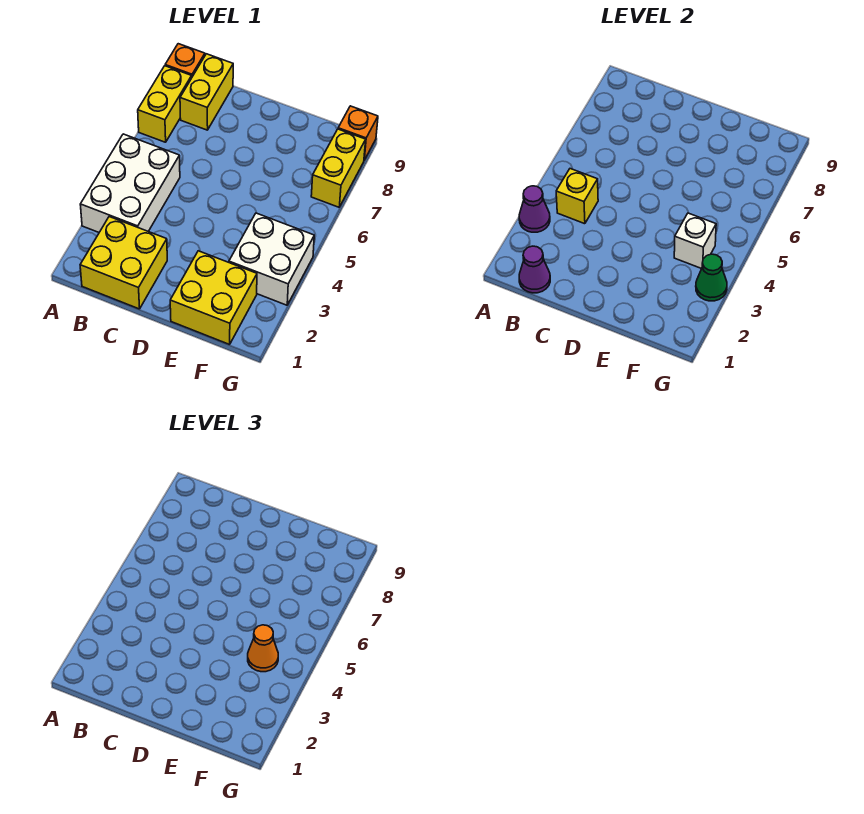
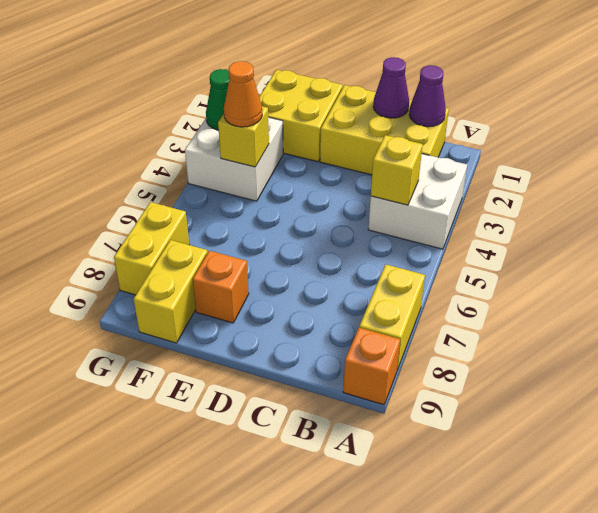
white 2x3 brick [80,134,180,232] -> white 2x2 brick [368,154,467,249]
purple 1x1 cone [519,186,550,232] -> purple 1x1 cone moved to [373,57,409,118]
yellow 2x2 brick [80,217,167,309] -> yellow 2x3 brick [320,85,449,175]
yellow 1x2 brick [180,54,233,130] -> yellow 1x2 brick moved to [134,240,207,343]
white 1x1 brick [674,213,716,269] -> yellow 1x1 brick [218,106,269,167]
orange 1x1 brick [338,106,378,160] -> orange 1x1 brick moved to [193,251,249,323]

